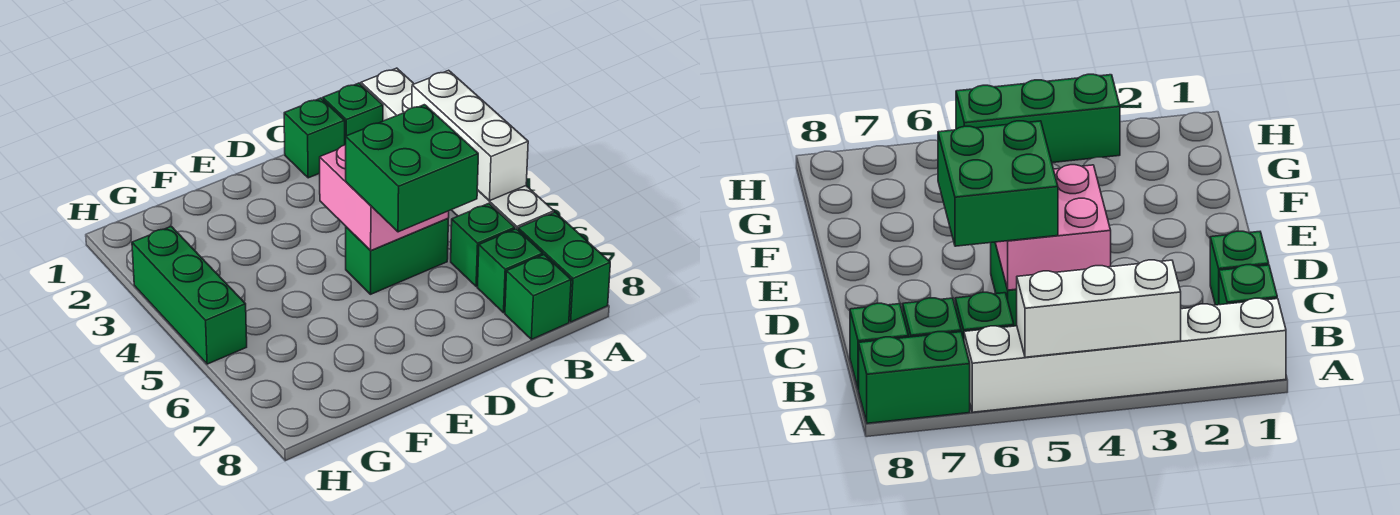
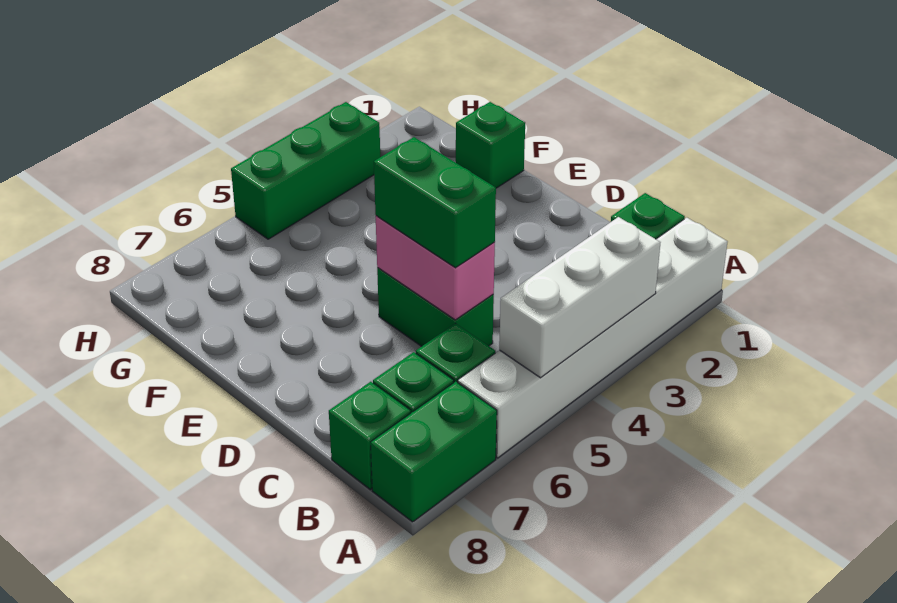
green 1x1 brick [284,98,345,178] -> green 1x1 brick moved to [456,102,525,188]
pink 2x2 brick [320,145,449,251] -> pink 1x2 brick [376,216,495,320]
green 2x2 brick [346,105,478,232] -> green 1x2 brick [374,137,496,268]

